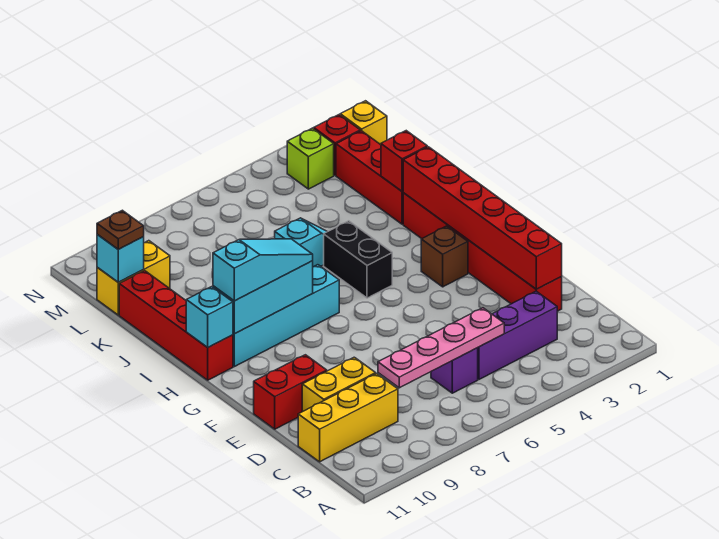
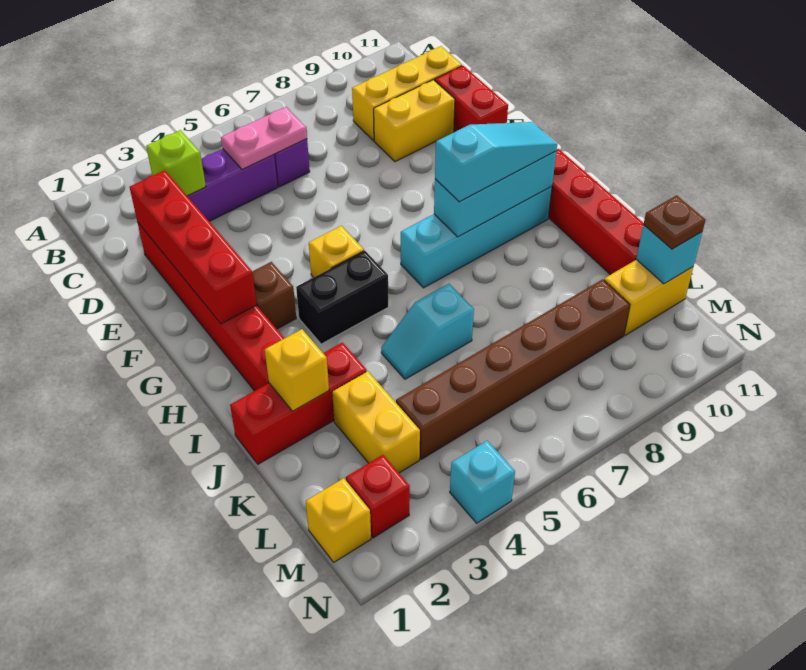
pink 1x4 plate [378,308,504,388] -> pink 1x2 plate [221,107,307,170]
red 1x6 brick [403,147,562,289] -> red 1x4 brick [130,170,257,324]
red 1x2 brick [254,355,327,429] -> red 1x2 brick turned to [435,66,508,132]
none -> yellow 1x1 brick [309,226,364,278]
black 1x2 brick [324,221,392,298] -> black 1x2 brick turned to [296,251,389,344]
cyan 1x3 slope [213,239,313,301] -> cyan 1x3 slope turned to [435,122,557,202]
cyan 1x1 brick [186,287,233,347] -> cyan 1x1 brick moved to [450,441,515,523]
red 1x3 brick [336,131,403,224] -> red 1x3 brick turned to [230,343,367,464]
red 1x1 brick [381,131,427,192] -> yellow 1x1 brick [265,329,329,411]
none -> yellow 1x2 brick [332,371,420,473]
none -> brown 1x6 brick [396,279,630,459]
lime 1x1 brick [287,128,334,189] -> lime 1x1 brick moved to [146,130,206,196]

